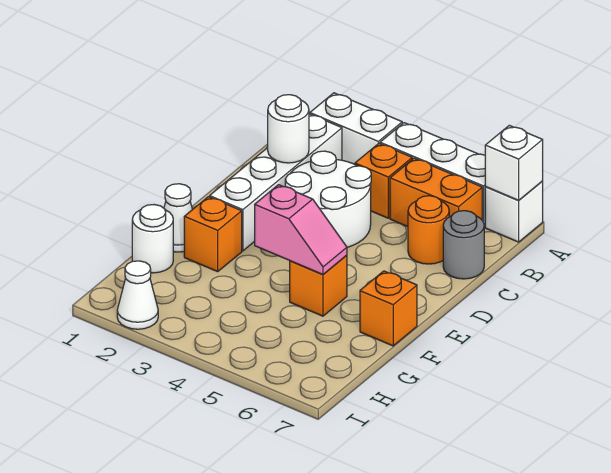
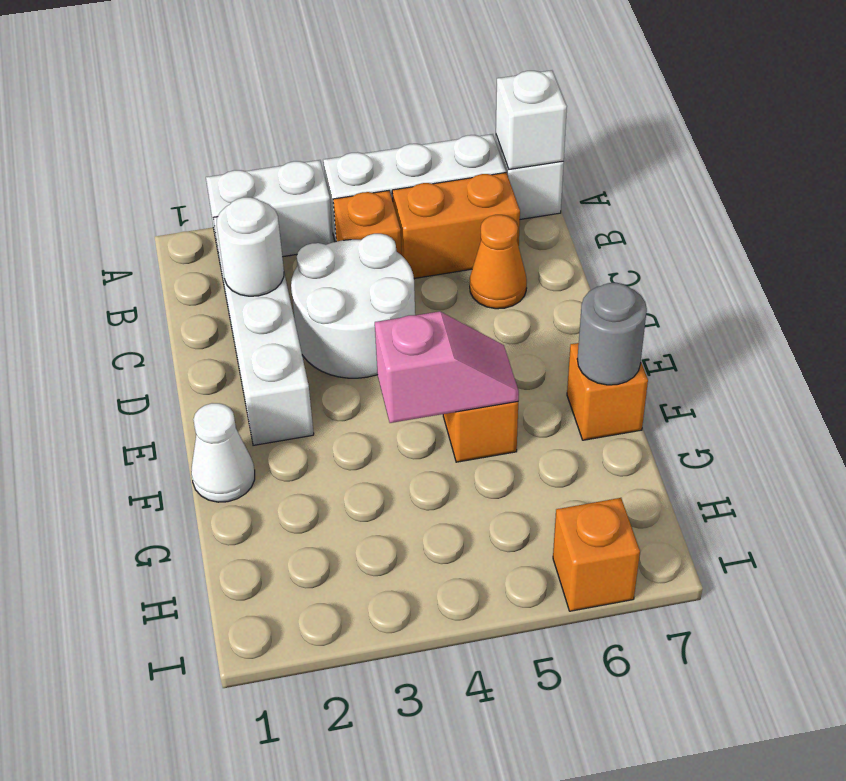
orange 1x1 round brick [408,196,449,264] -> orange 1x1 cone [470,215,527,309]
grey 1x1 round brick [443,211,484,279] -> grey 1x1 round brick moved to [577,283,647,385]
orange 1x1 brick [184,197,242,272] -> orange 1x1 brick moved to [553,498,640,611]
white 1x1 round brick [132,205,173,273] -> none
white 1x1 cone [117,261,158,329] -> none

